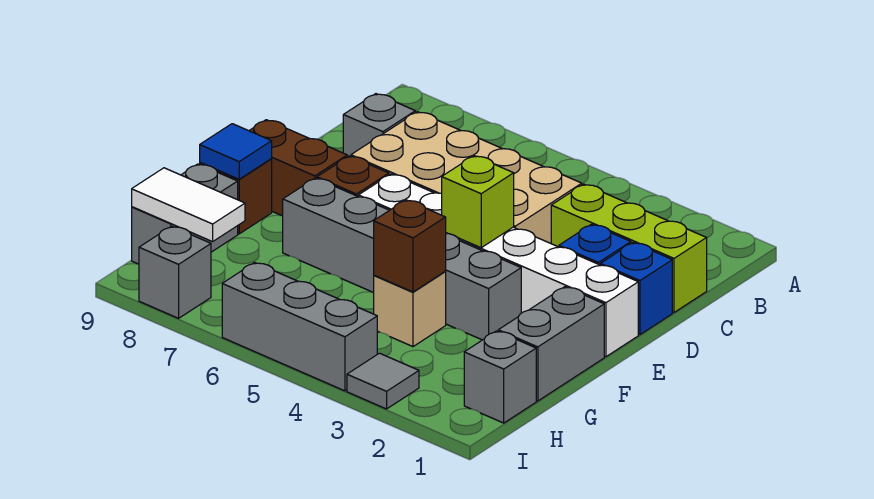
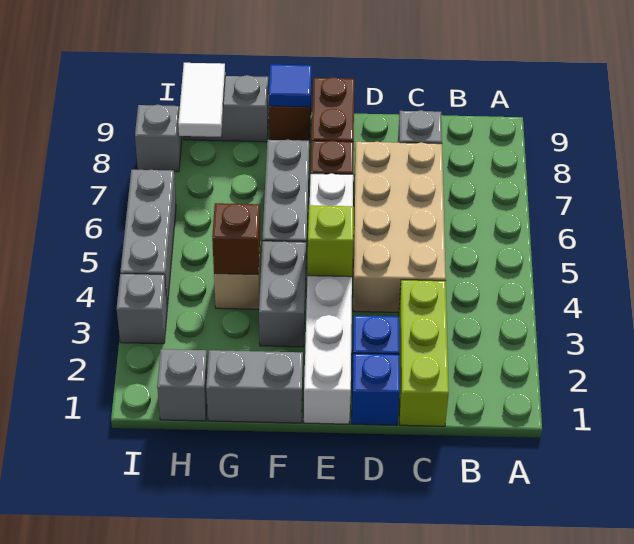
grey 1x1 tile [347,353,419,409] -> grey 1x1 brick [117,274,167,344]

